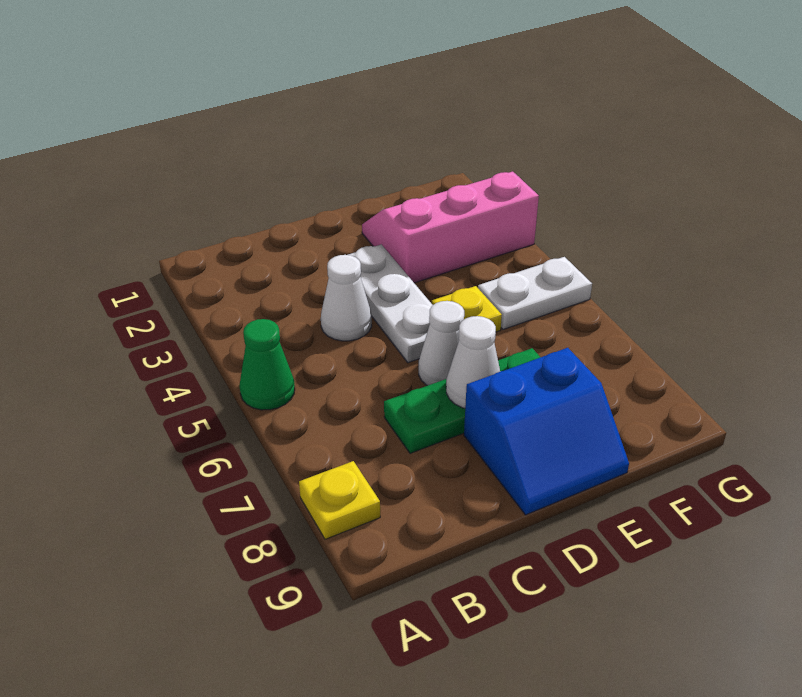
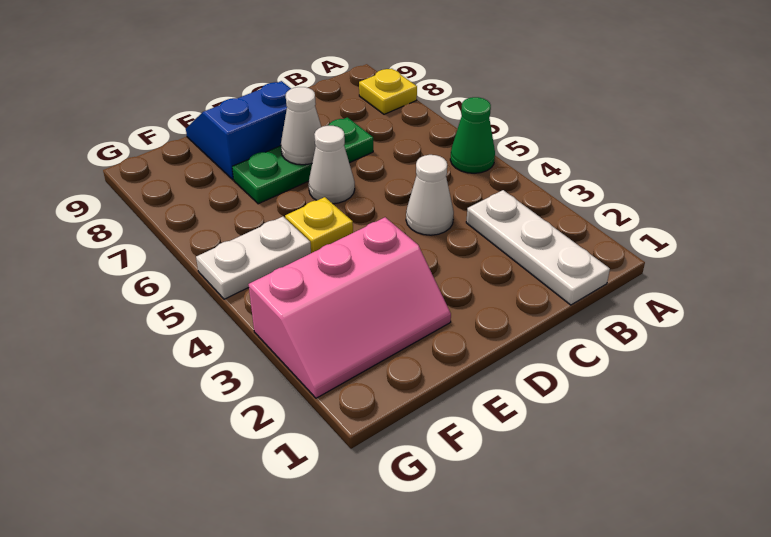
white 1x3 plate [348,244,432,363] -> white 1x3 plate moved to [466,190,610,305]

